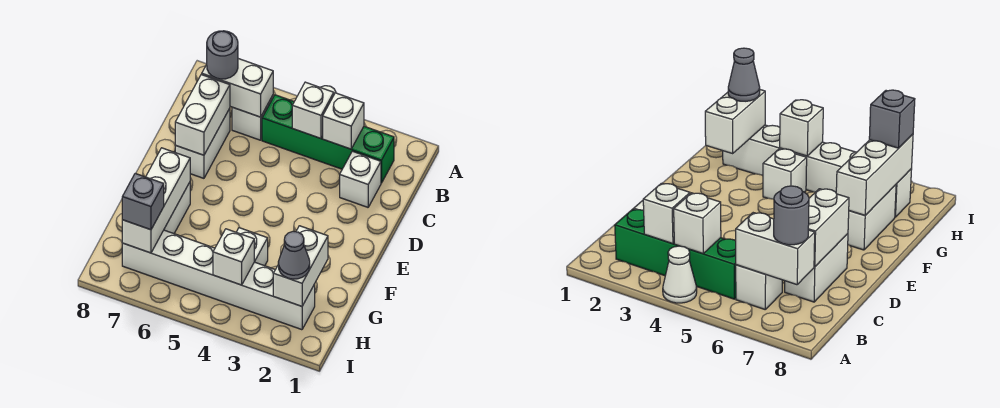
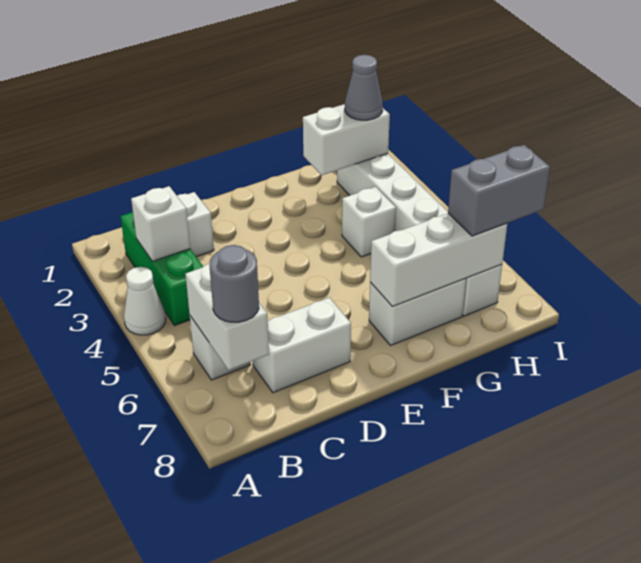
green 1x4 brick [262,95,394,183] -> green 1x3 brick [121,212,203,326]
white 1x1 brick [292,82,334,138] -> none
white 1x2 brick [175,74,230,155] -> none
white 1x1 brick [213,229,254,285] -> none
grey 1x1 brick [122,173,164,230] -> grey 1x2 brick [448,145,550,236]

